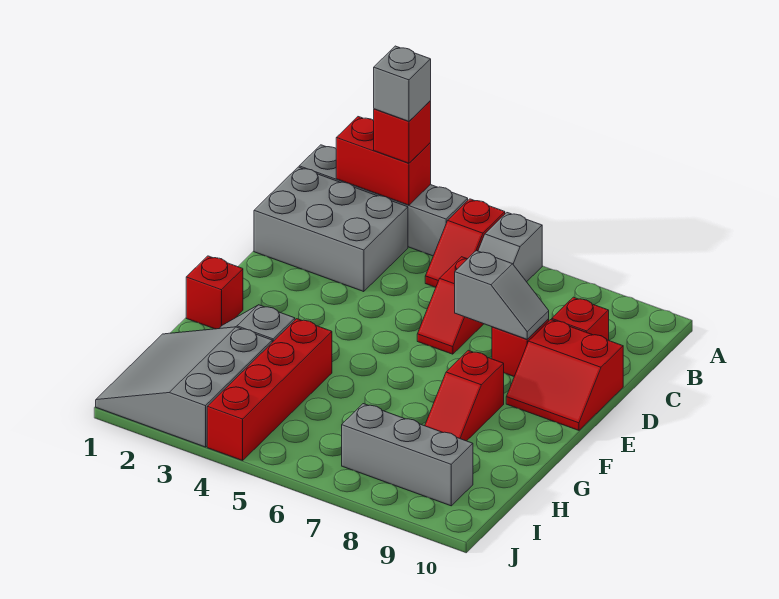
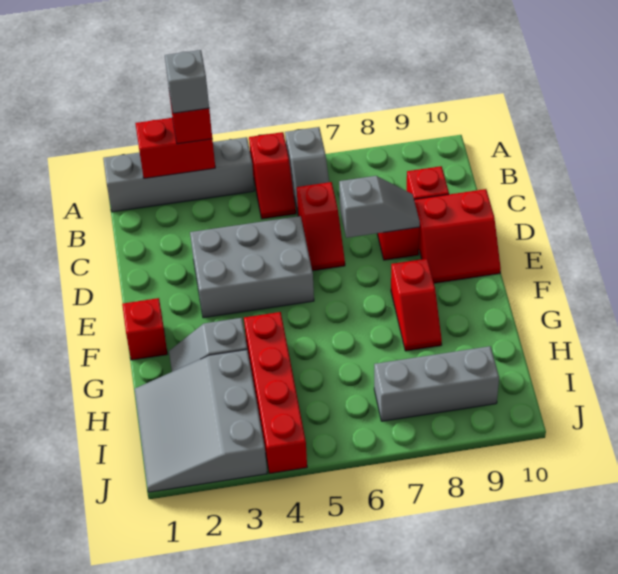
grey 2x3 brick [254,167,408,292] -> grey 2x3 brick moved to [190,216,314,318]

